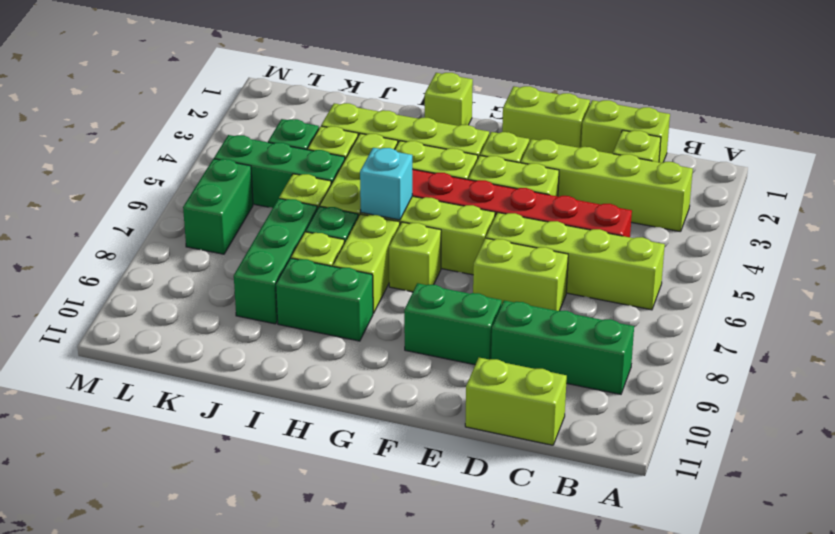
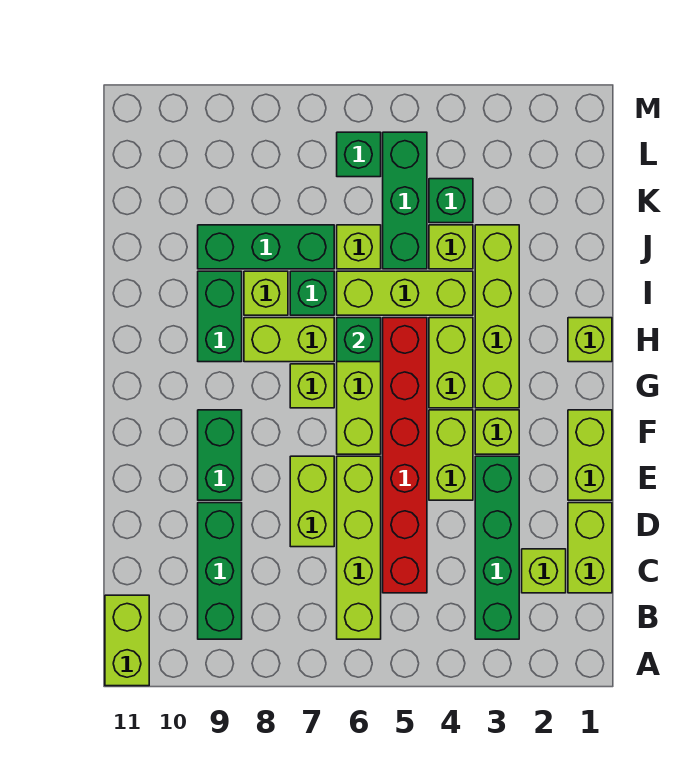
lime 1x4 brick [521,139,693,232] -> green 1x4 brick [475,456,519,639]
lime 1x2 brick [465,358,567,445] -> lime 1x2 brick moved to [105,595,149,686]
cyan 1x1 brick [360,148,412,220] -> green 1x1 brick [337,318,381,362]
green 1x2 brick [183,159,253,254] -> green 1x1 brick [337,132,381,177]

